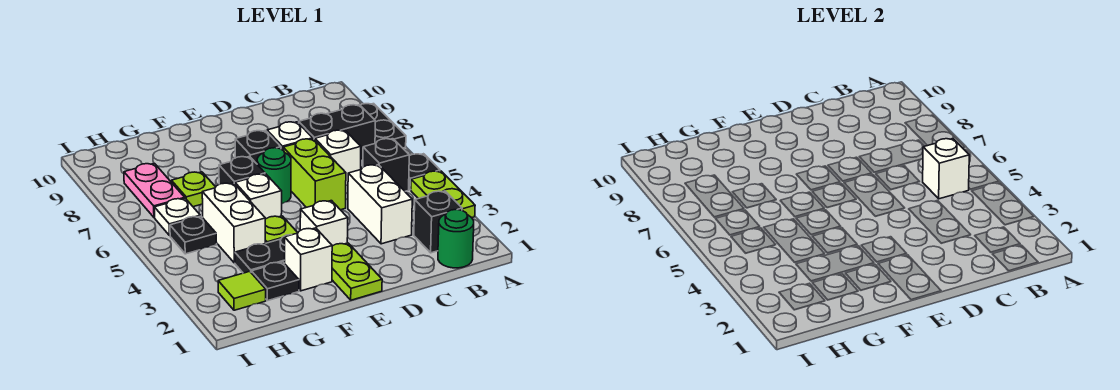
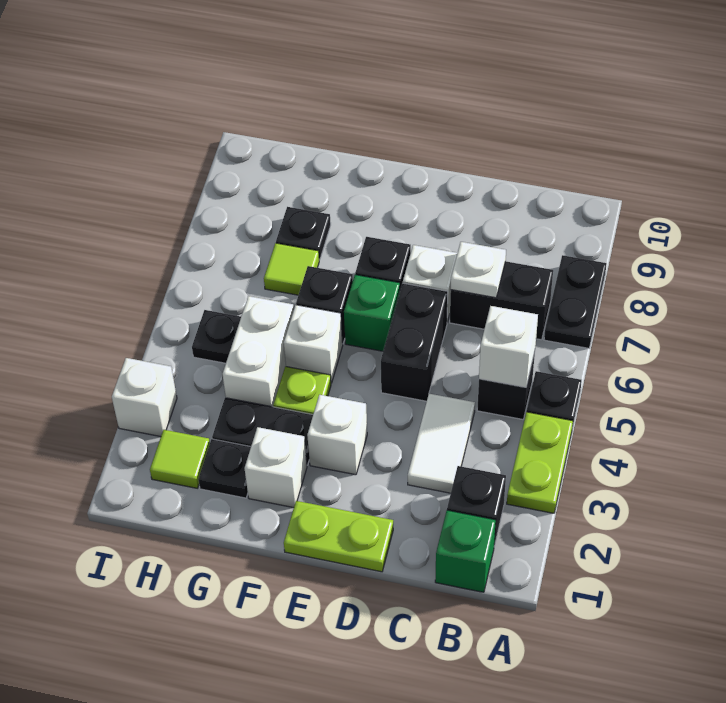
green 1x1 round brick [438,209,474,268] -> green 1x1 brick [435,510,496,592]
white 1x2 brick [348,165,412,244] -> white 1x2 tile [408,394,475,493]
white 1x1 brick [315,130,361,185] -> white 1x1 brick moved to [112,358,177,437]
lime 1x2 brick [283,139,346,210] -> black 1x2 brick [381,283,448,401]
lime 1x2 plate [332,243,382,300] -> lime 1x2 plate turned to [284,501,393,572]
green 1x1 round brick [257,148,291,204] -> green 1x1 brick [344,275,400,351]
lime 1x1 plate [171,172,215,207] -> lime 1x1 tile [264,243,319,295]
none -> black 1x1 plate [276,207,331,260]
white 1x1 plate [154,198,200,236] -> white 1x1 plate moved to [451,242,506,298]
pink 1x2 plate [124,163,185,218] -> none

